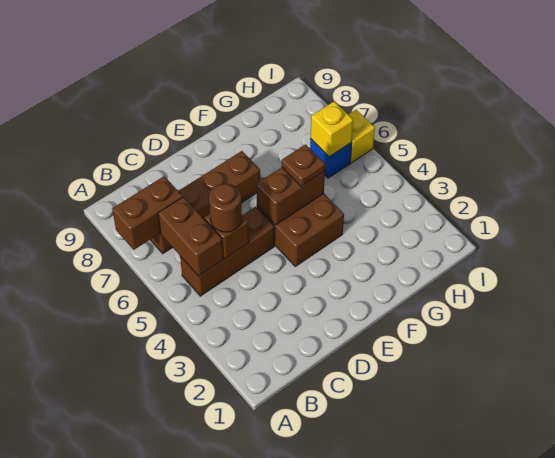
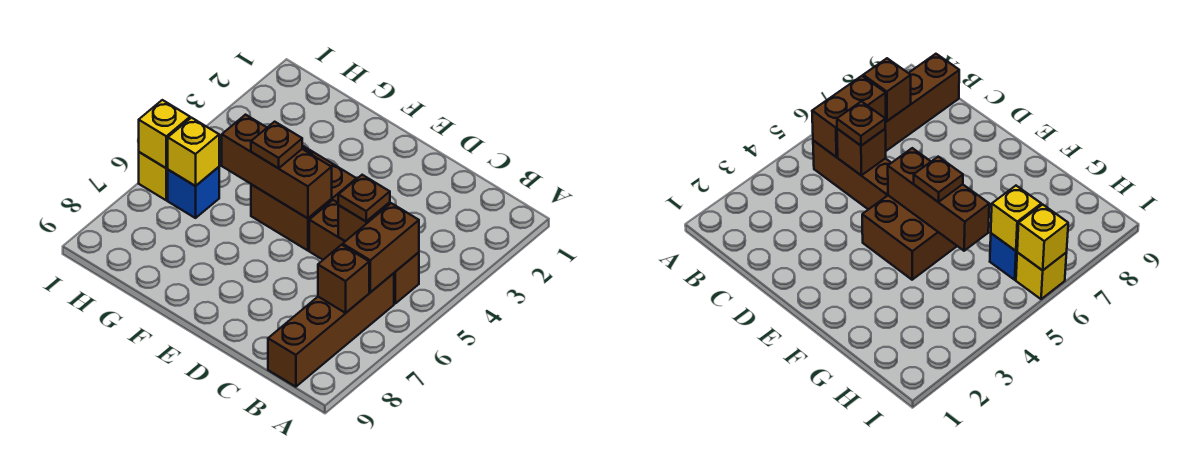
brown 1x2 brick [112,176,183,250] -> brown 1x1 brick [318,245,369,313]
brown 1x4 brick [150,151,260,254] -> brown 1x4 brick turned to [268,273,394,387]
brown 1x1 round brick [209,183,242,232] -> brown 1x1 plate [338,175,390,221]
brown 1x2 brick [256,167,325,225] -> brown 1x3 brick [222,115,332,218]
none -> yellow 1x1 brick [139,100,190,168]

